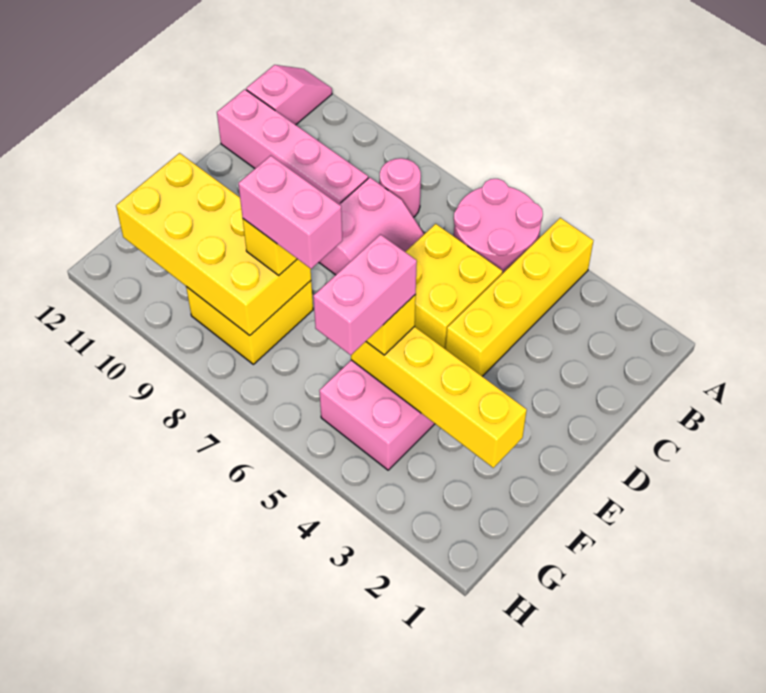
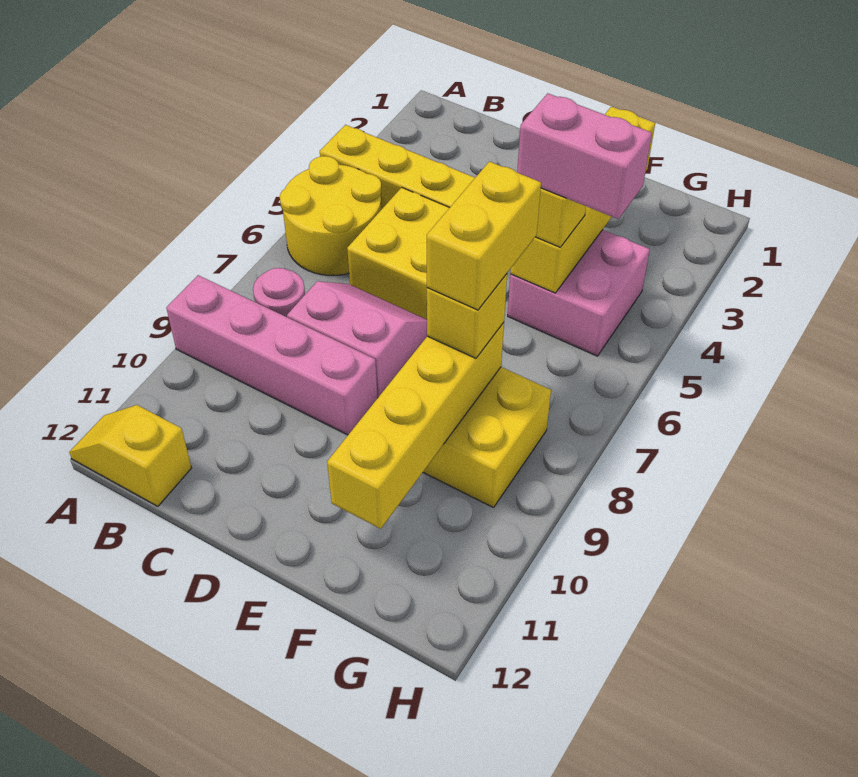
pink 2x2 round brick [454,179,543,274] -> yellow 2x2 round brick [280,156,381,276]
pink 1x2 slope [246,65,332,125] -> yellow 1x2 slope [69,405,191,506]
pink 1x4 brick [217,89,368,204] -> pink 1x4 brick turned to [166,275,377,435]
pink 1x2 brick [238,155,342,269] -> yellow 1x2 brick [427,162,541,310]
yellow 2x4 brick [116,153,311,335] -> yellow 1x4 brick [327,323,504,529]

